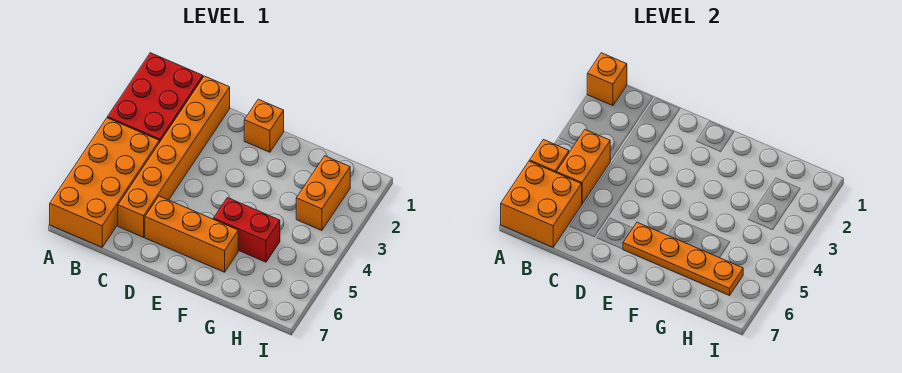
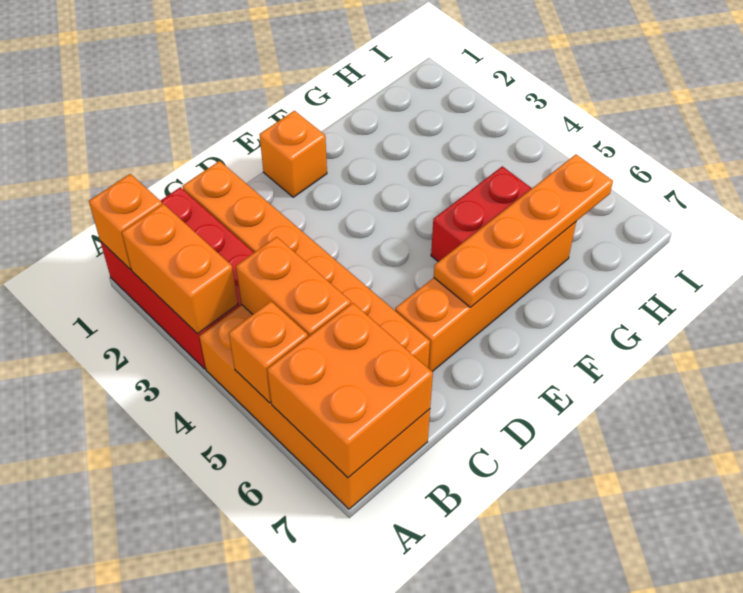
orange 1x3 brick [145,196,238,272] -> orange 1x4 brick [395,222,576,372]
orange 1x2 brick [296,156,350,230] -> orange 1x2 brick moved to [122,204,238,334]

